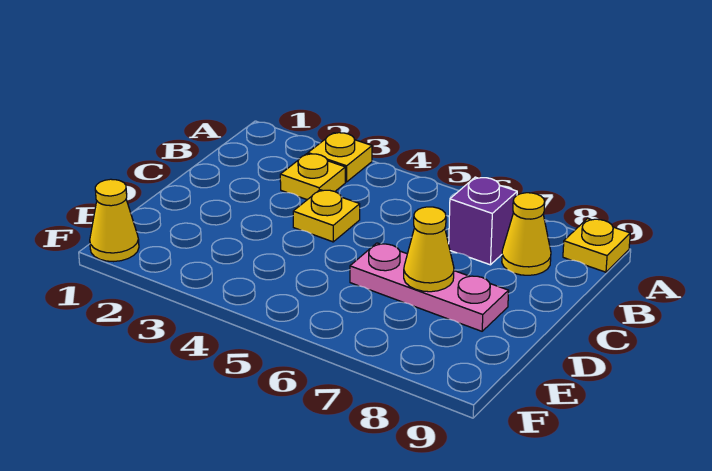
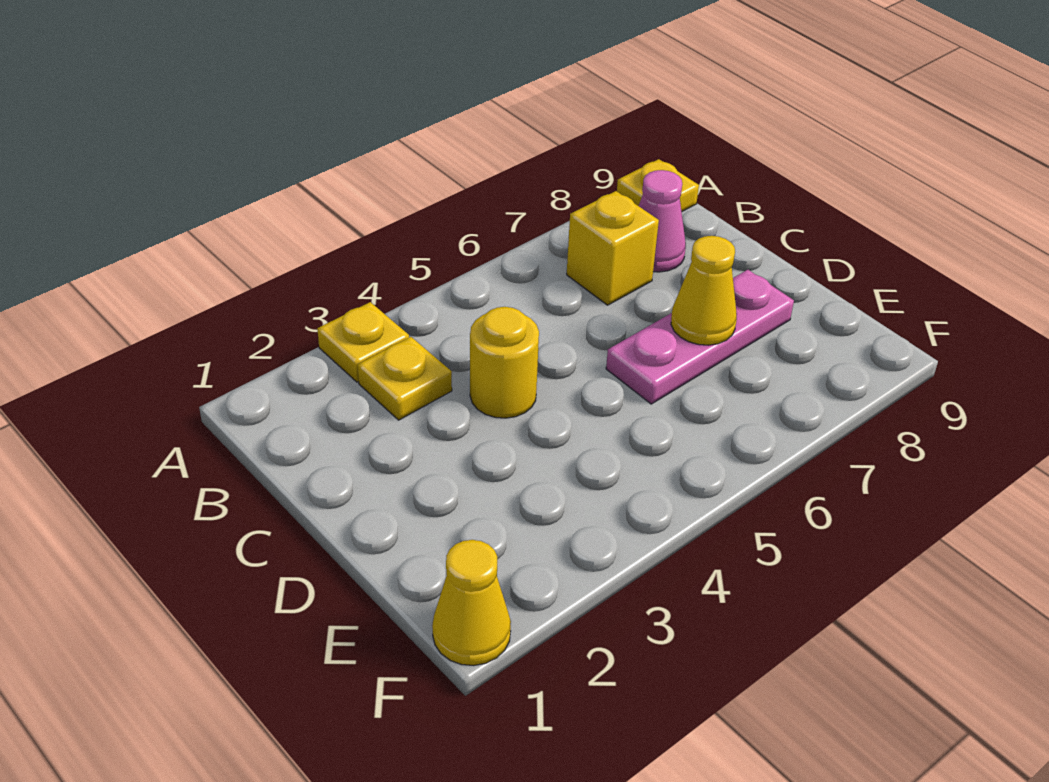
purple 1x1 brick [449,177,517,265] -> yellow 1x1 brick [567,191,659,305]
yellow 1x1 cone [502,193,551,275] -> pink 1x1 cone [639,170,686,272]
yellow 1x1 plate [293,190,360,242] -> yellow 1x1 round brick [470,307,539,418]

